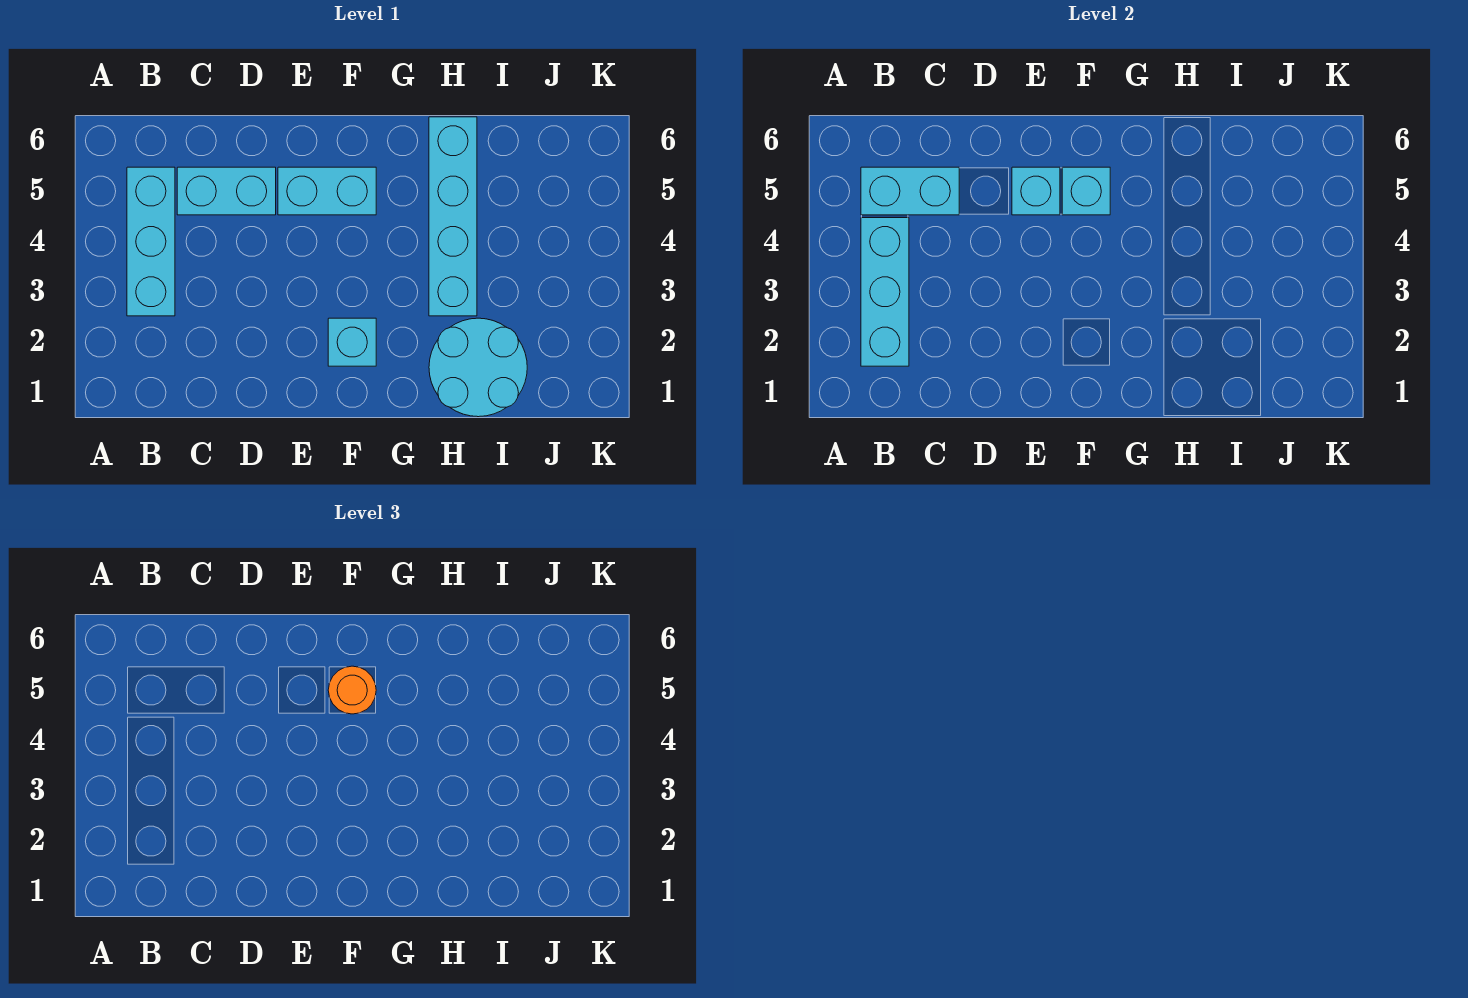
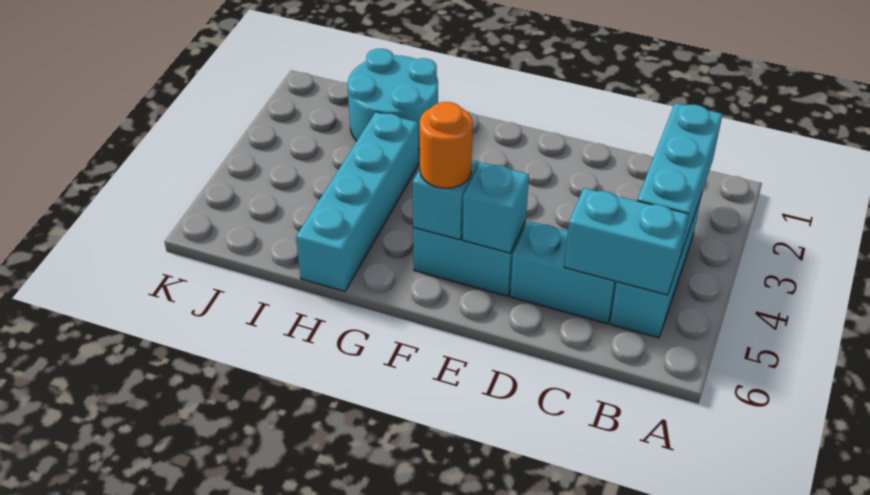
cyan 1x1 brick [328,318,376,366] -> none

